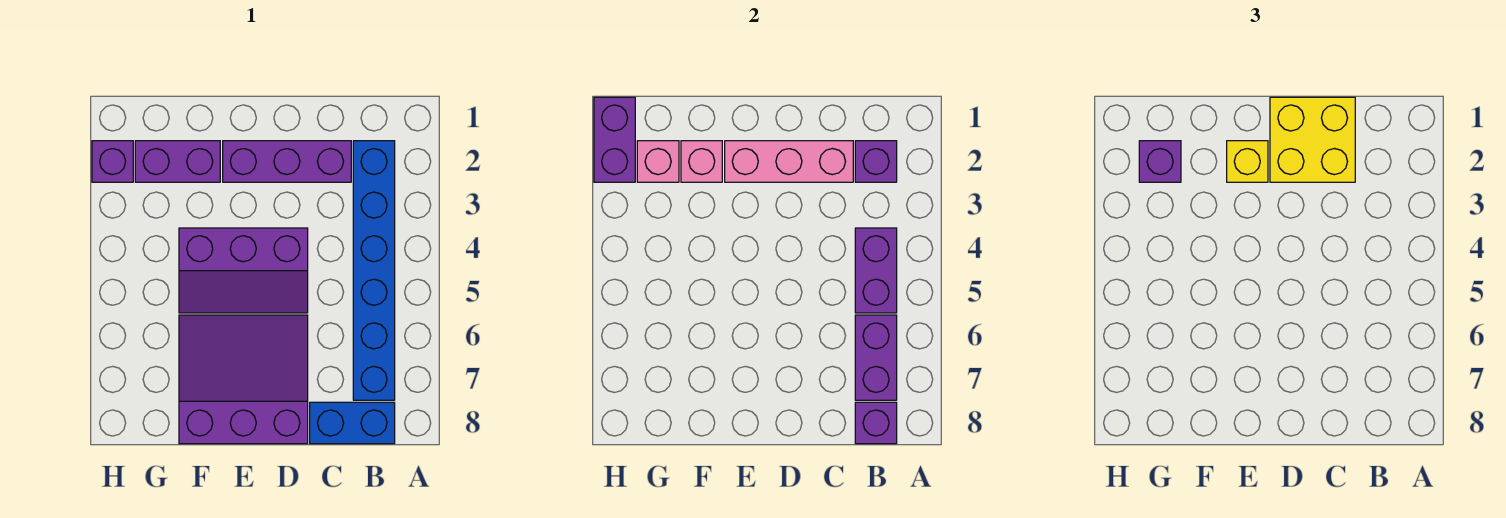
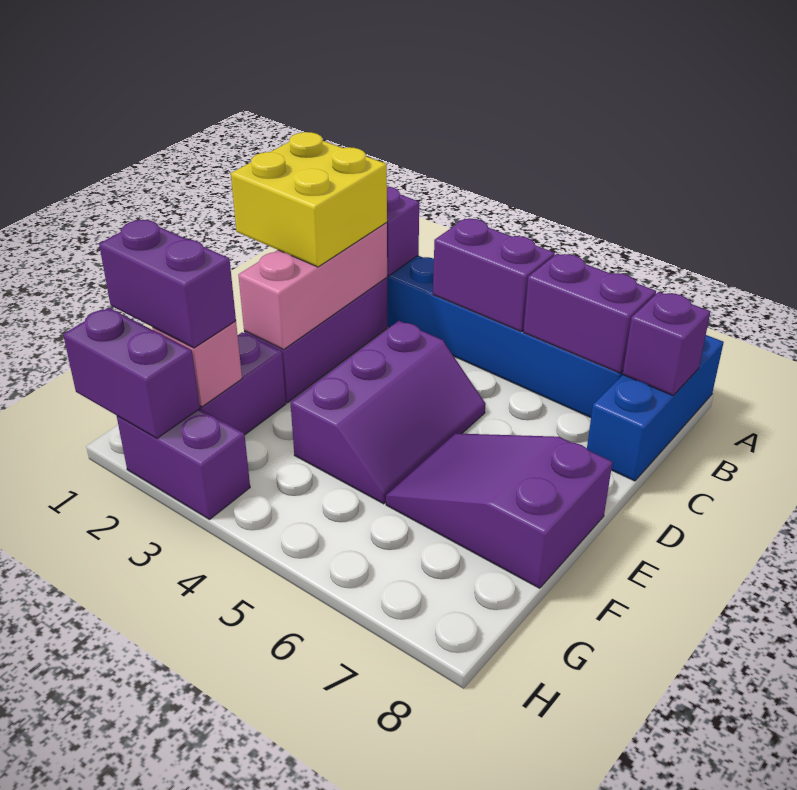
blue 1x2 brick [310,402,395,444] -> blue 1x3 brick [587,335,724,481]
purple 3x3 slope [179,315,308,444] -> purple 2x3 slope [386,433,612,588]
yellow 1x1 brick [1227,141,1268,182] -> none
pink 1x1 brick [681,141,722,182] -> none
purple 1x1 brick [1139,141,1181,182] -> purple 1x2 brick [99,220,236,348]
purple 1x1 brick [92,141,133,182] -> purple 1x2 brick [117,409,250,519]

